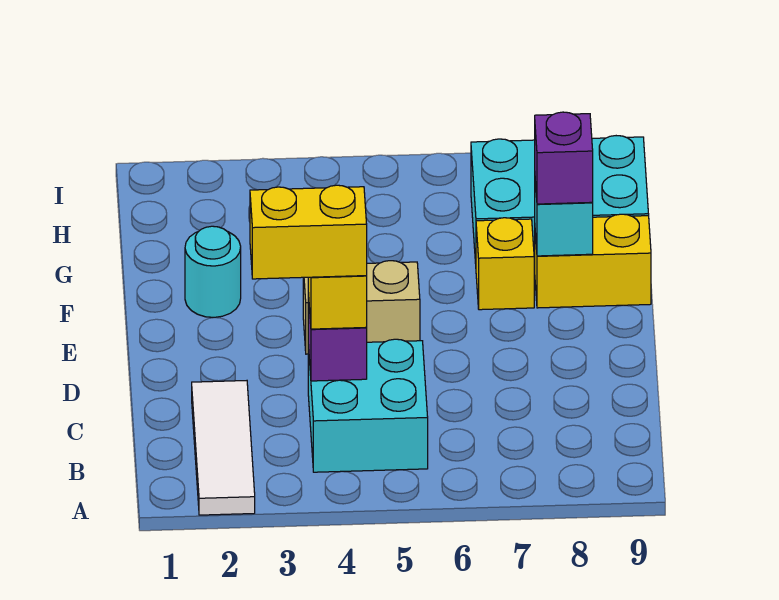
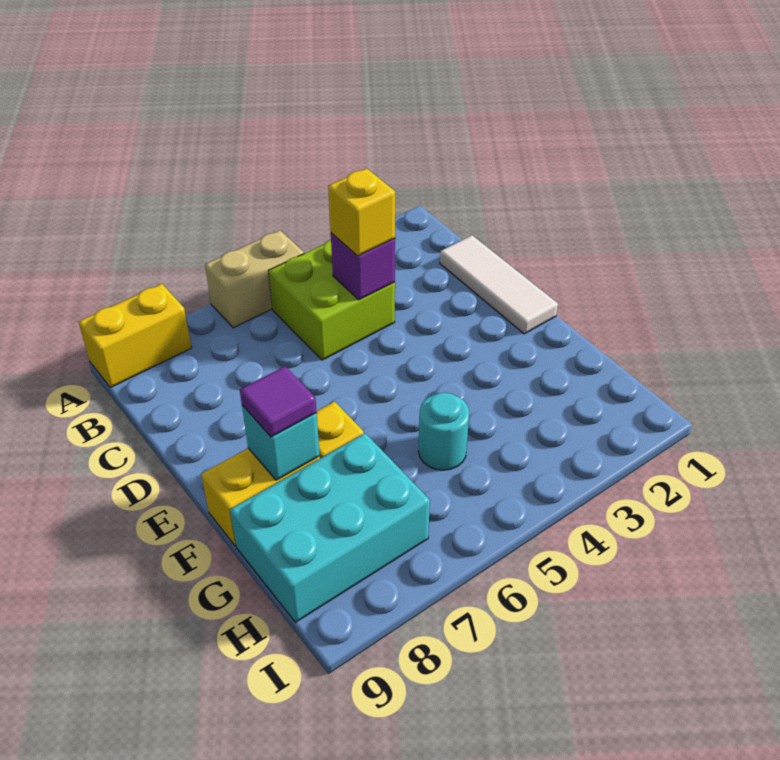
white 1x3 tile [192,381,255,515] -> white 1x3 tile moved to [440,235,558,334]
cyan 2x2 brick [308,339,428,472] -> lime 2x2 brick [269,240,395,360]
yellow 1x2 brick [250,185,367,279] -> yellow 1x2 brick moved to [79,284,192,388]
tan 1x2 brick [303,261,420,354] -> tan 1x2 brick moved to [205,230,304,328]
cyan 1x1 round brick [185,226,241,317] -> cyan 1x1 round brick moved to [418,393,469,470]
purple 1x1 brick [535,112,593,204] -> purple 1x1 tile [240,366,316,437]

